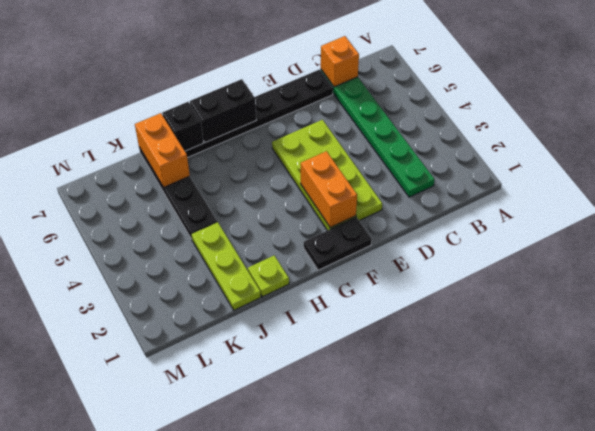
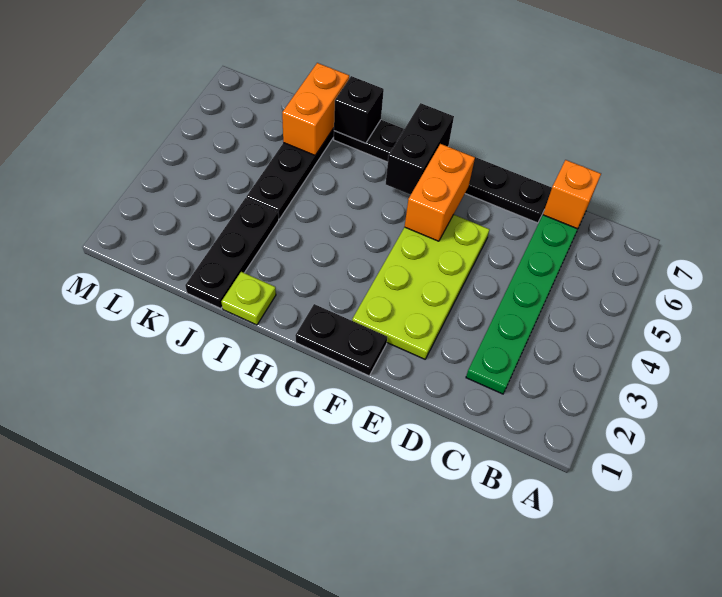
orange 1x2 brick [301,151,357,227] -> orange 1x2 brick moved to [405,144,475,241]
black 1x2 brick [190,79,256,142] -> black 1x2 brick turned to [386,103,454,195]
lime 1x3 plate [191,222,261,310] -> black 1x3 plate [185,198,279,309]

